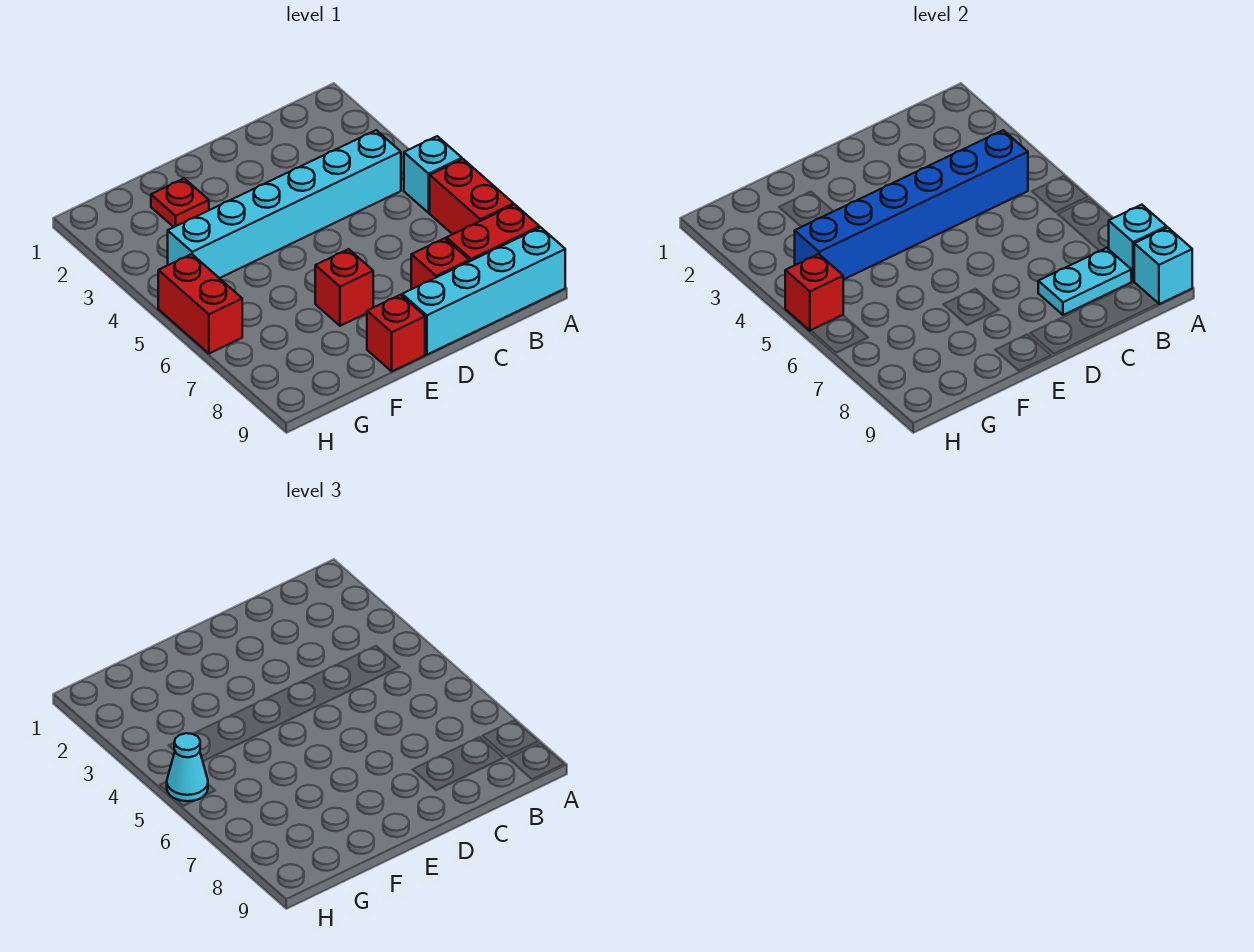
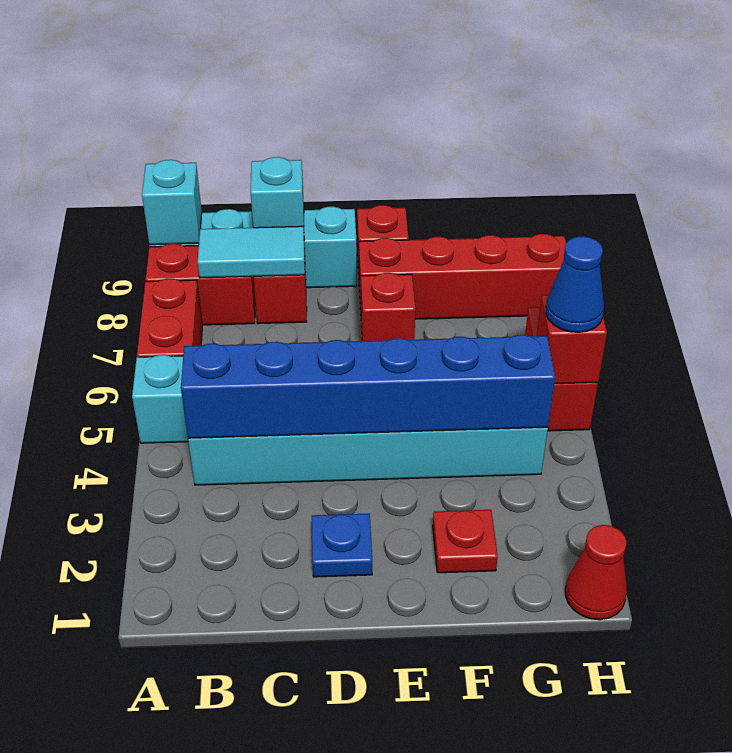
cyan 1x1 brick [1109,205,1167,281] -> cyan 1x1 brick moved to [251,157,304,228]
cyan 1x2 plate [1038,248,1132,315] -> cyan 1x2 tile [198,226,305,278]
none -> blue 1x1 plate [312,513,372,577]
none -> red 1x4 brick [359,234,566,319]
none -> red 1x1 cone [565,525,627,620]
cyan 1x1 cone [167,733,208,801] -> blue 1x1 cone [546,236,604,332]

